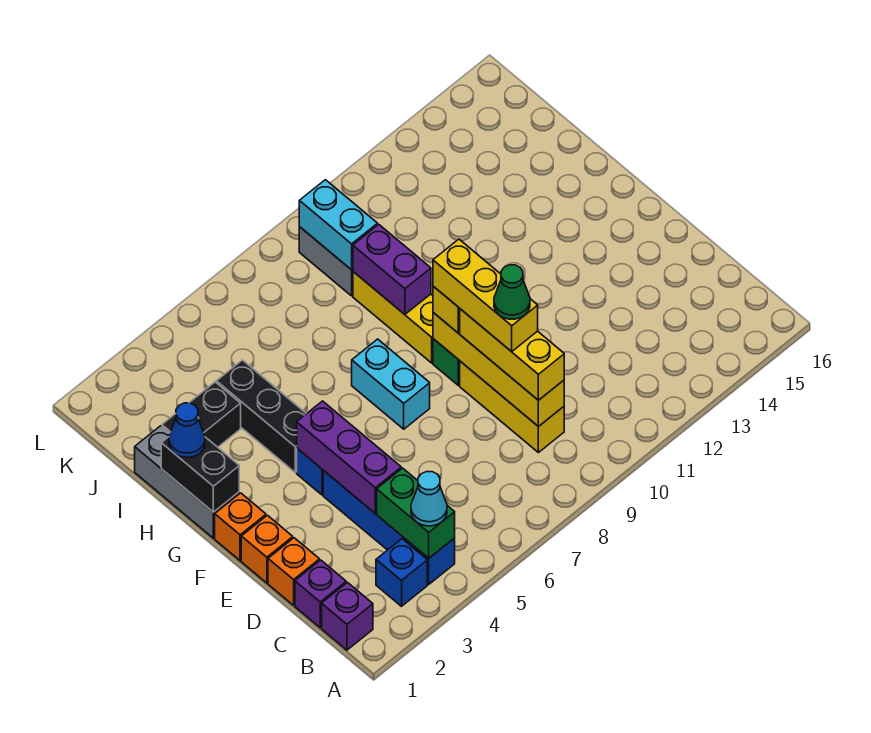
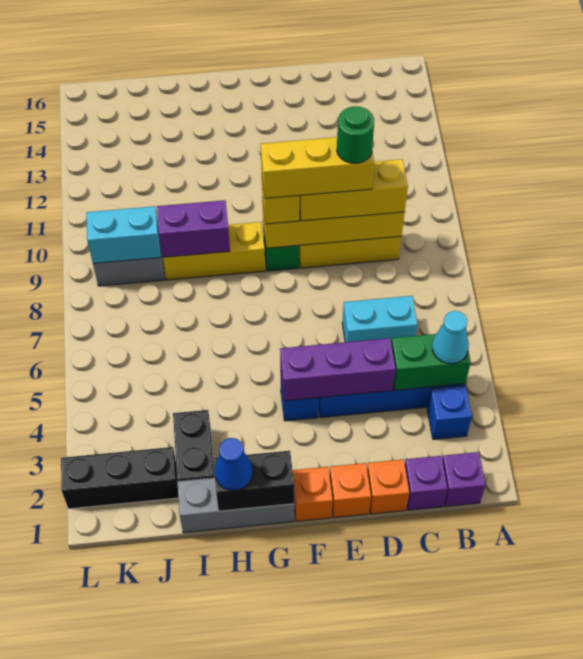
green 1x1 cone [494,265,530,319] -> green 1x1 round brick [337,106,374,163]
cyan 1x2 brick [352,339,430,429] -> cyan 1x2 brick moved to [342,296,418,343]
black 1x3 brick [216,360,306,472] -> black 1x3 brick moved to [61,447,178,509]

